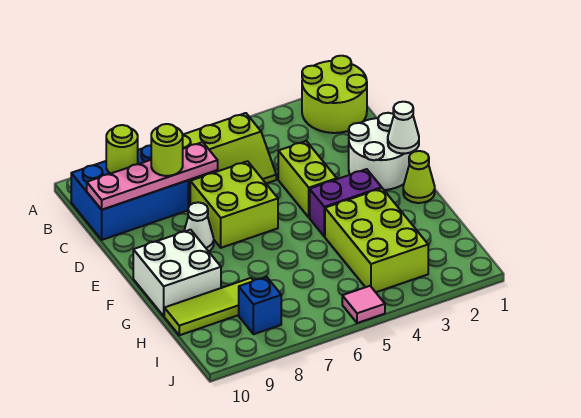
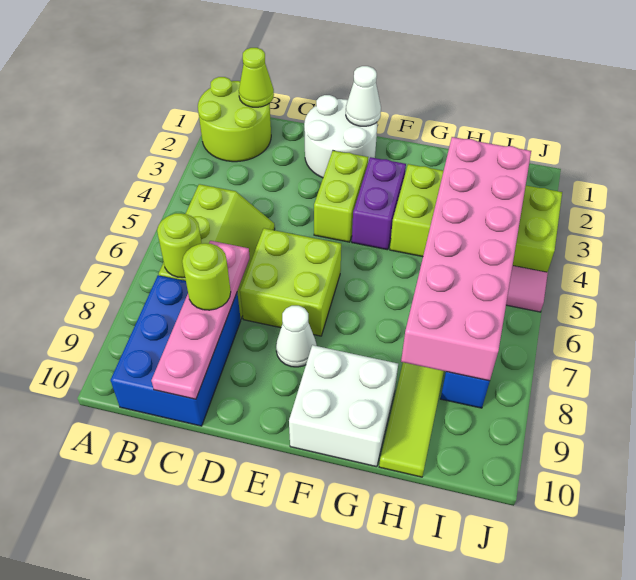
lime 1x1 round brick [106,125,138,174] -> lime 1x1 round brick moved to [157,213,202,278]
lime 1x2 brick [278,141,337,218] -> lime 1x2 brick turned to [314,151,368,242]
lime 1x1 cone [403,151,435,203] -> lime 1x1 cone moved to [239,48,274,107]
lime 2x3 brick [325,188,428,292] -> lime 2x4 brick [390,164,562,272]
none -> pink 2x6 brick [401,137,531,381]

